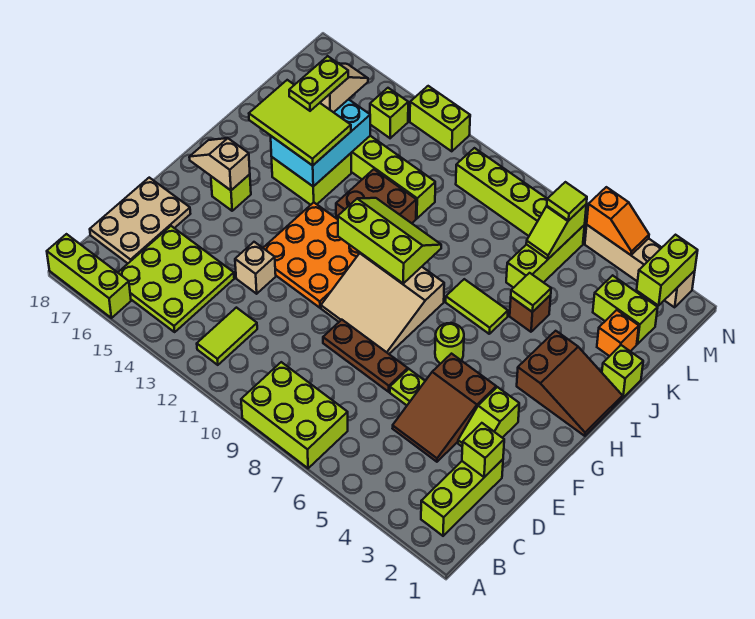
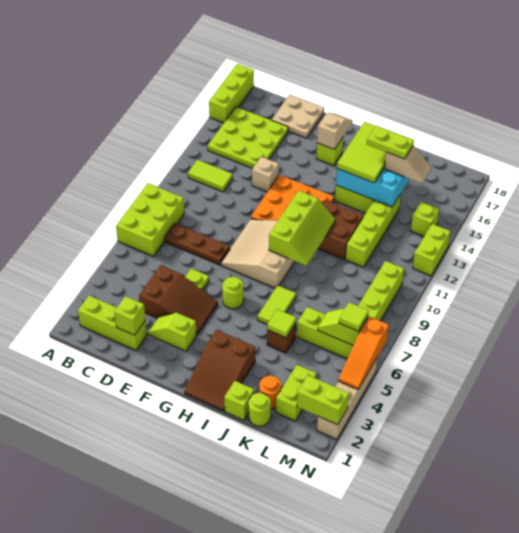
tan 2x3 plate [90,178,190,263] -> tan 2x2 plate [272,95,324,138]
brown 2x3 slope [393,354,496,462] -> brown 2x3 slope turned to [139,265,218,335]
brown 1x3 plate [323,320,408,392] -> brown 1x3 plate turned to [165,223,230,265]
none -> lime 1x1 round brick [249,393,271,426]
orange 1x1 brick [597,310,639,356] -> orange 1x1 round brick [260,376,281,409]
orange 1x2 slope [587,187,649,255] -> orange 1x3 slope [338,316,389,389]

